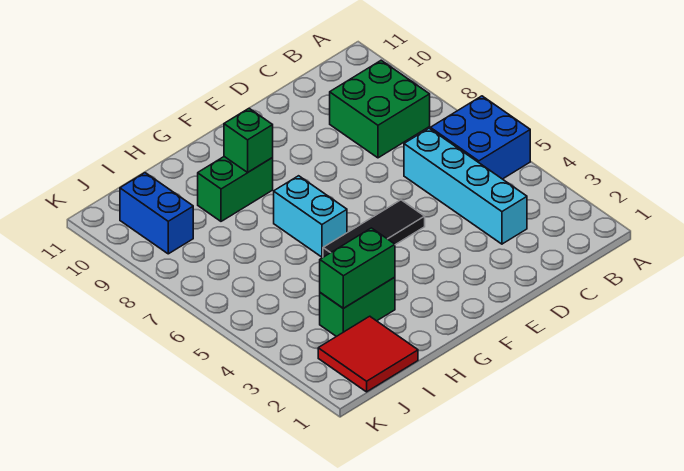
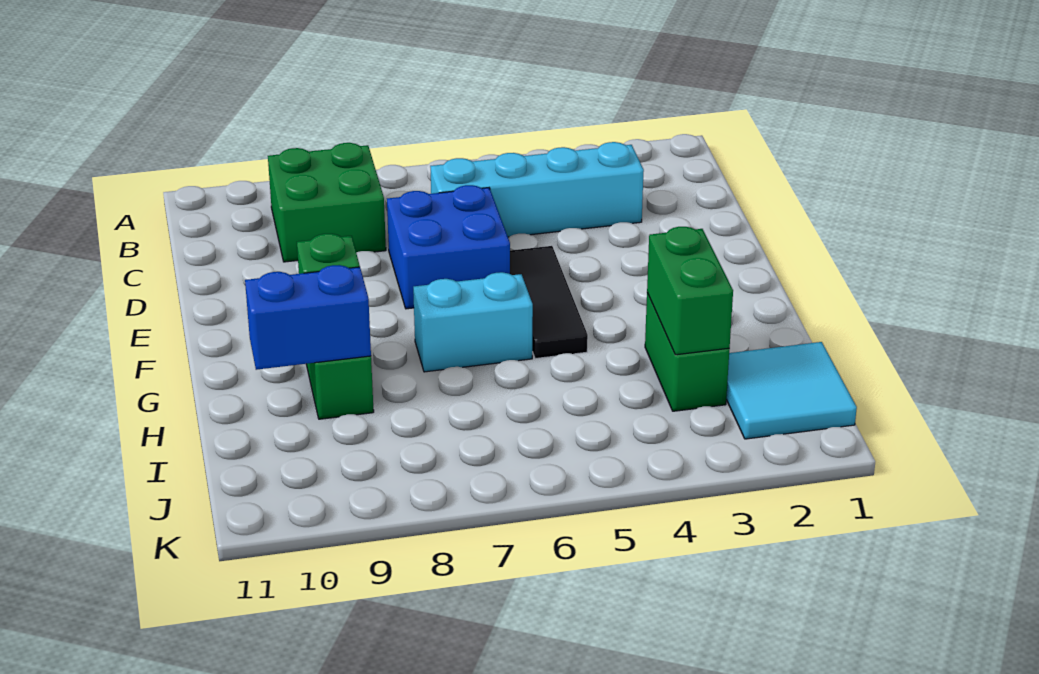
blue 2x2 brick [430,96,530,179] -> blue 2x2 brick moved to [387,185,510,309]
red 2x2 tile [318,316,418,392] -> cyan 2x2 tile [726,342,857,439]
blue 1x2 brick [120,173,193,254] -> blue 1x2 brick moved to [245,265,371,370]

